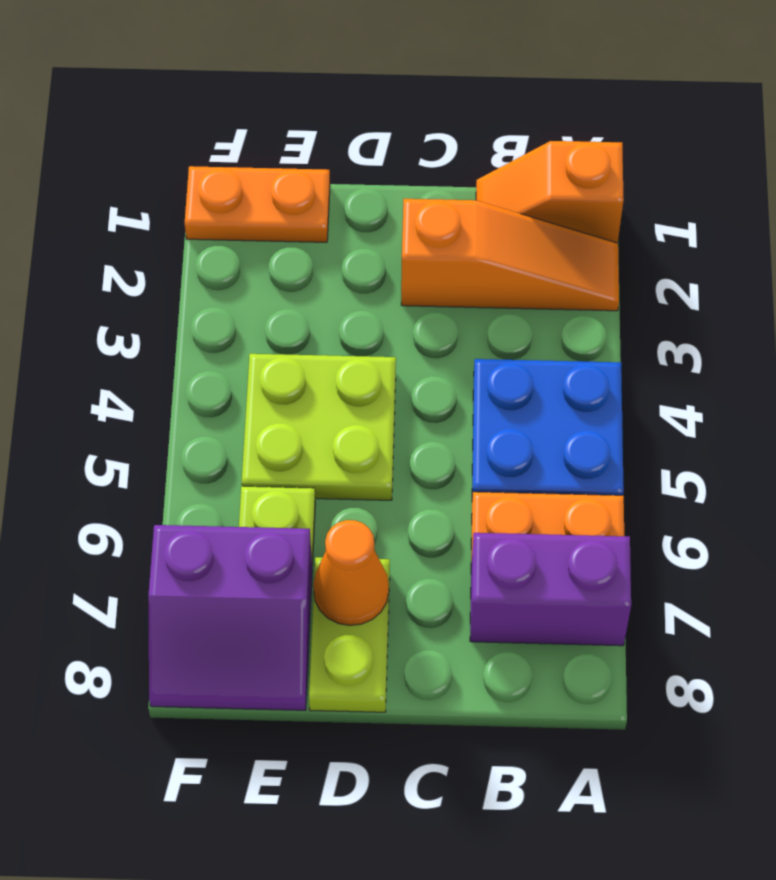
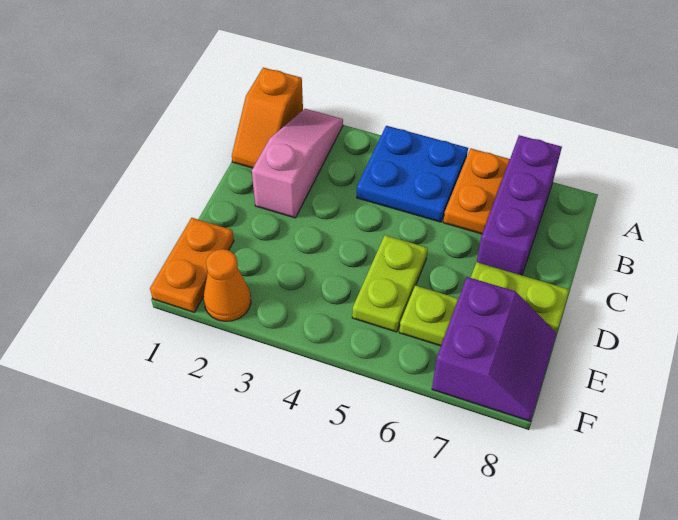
orange 1x3 slope [401,199,619,311] -> pink 1x3 slope [252,109,343,218]
purple 1x2 brick [470,533,631,646] -> purple 1x3 brick [477,135,562,275]
lime 2x2 plate [242,354,396,500] -> lime 1x2 plate [352,235,428,332]
orange 1x1 cone [313,520,389,625] -> orange 1x1 cone moved to [204,249,251,321]

